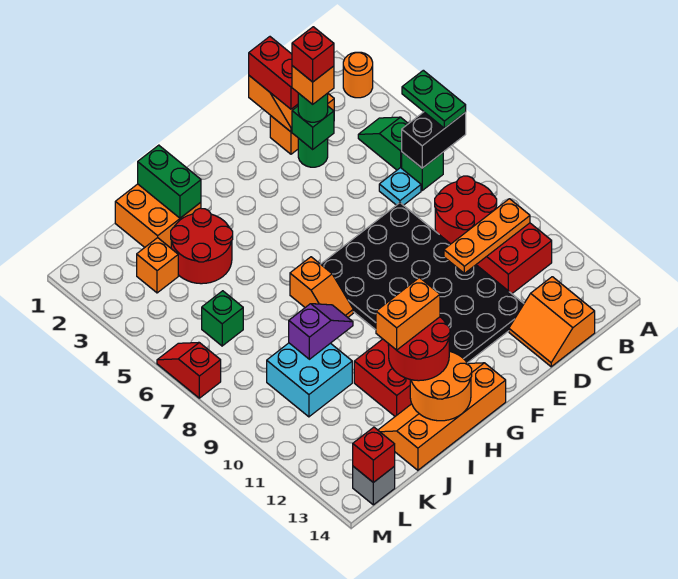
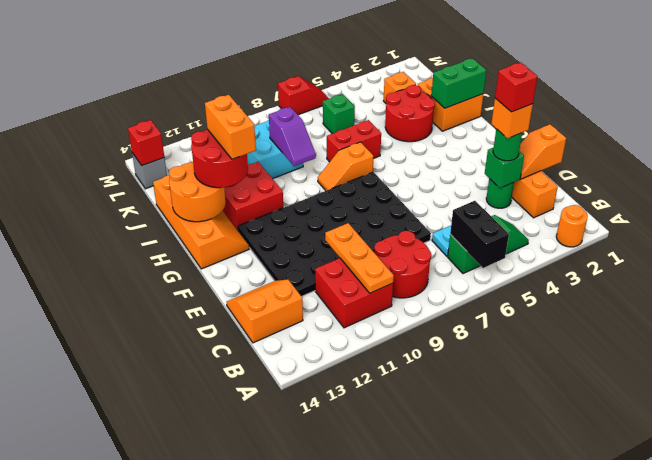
green 1x2 plate [402,70,466,128] -> none
red 1x2 brick [249,37,298,109] -> red 1x2 brick moved to [327,120,381,162]

